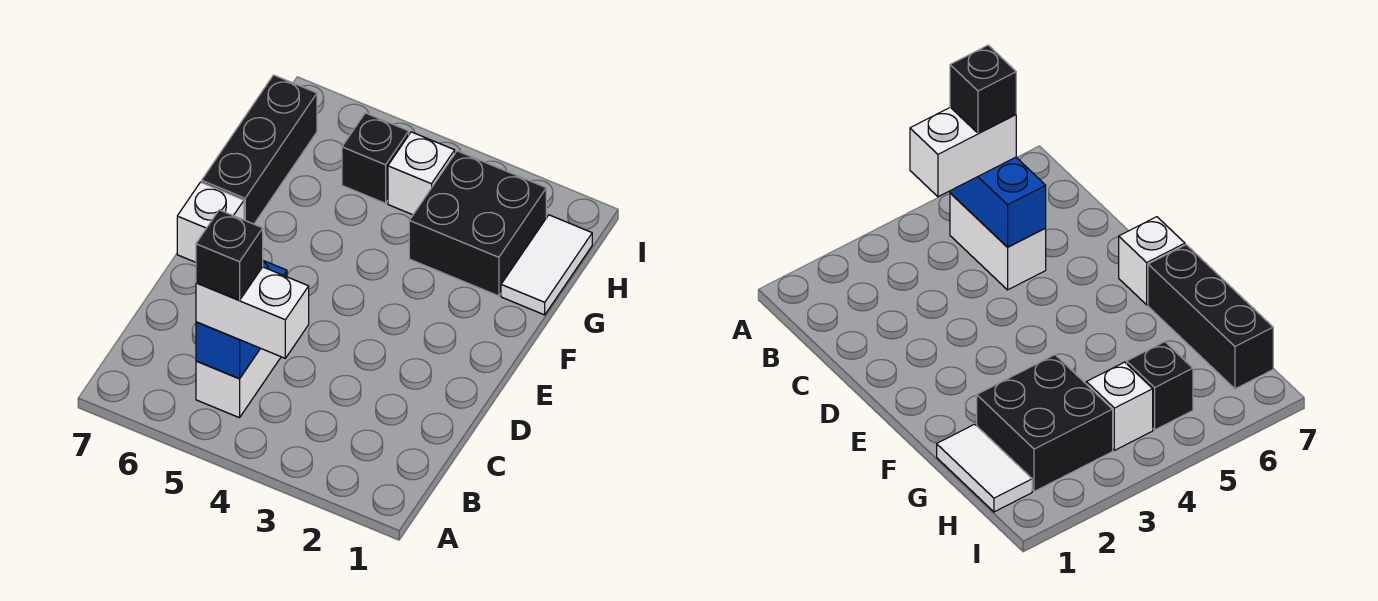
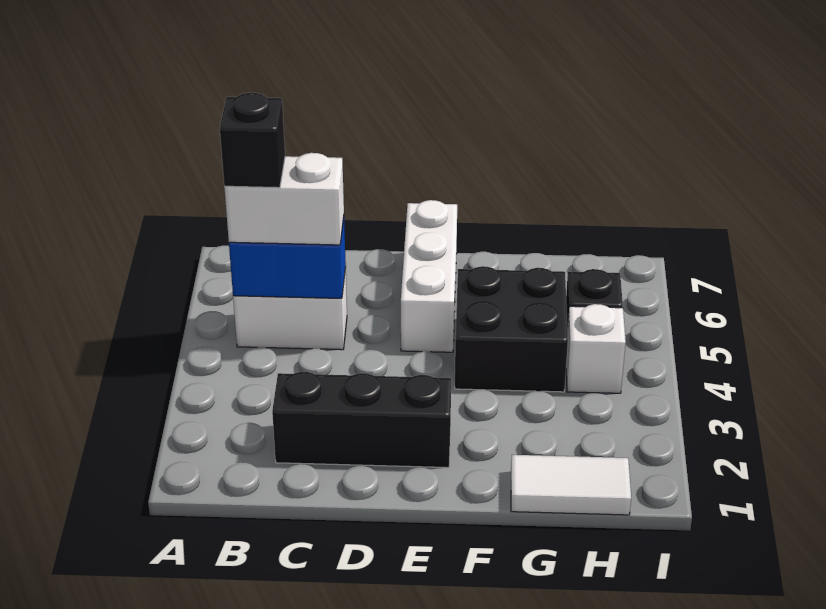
white 1x2 brick [196,267,309,358] -> white 1x2 brick turned to [224,153,344,245]
white 1x1 brick [177,182,244,262] -> white 1x3 brick [401,200,457,352]
black 1x3 brick [202,75,317,224] -> black 1x3 brick moved to [272,372,451,468]
black 2x2 brick [409,151,546,296] -> black 2x2 brick moved to [455,266,568,392]

